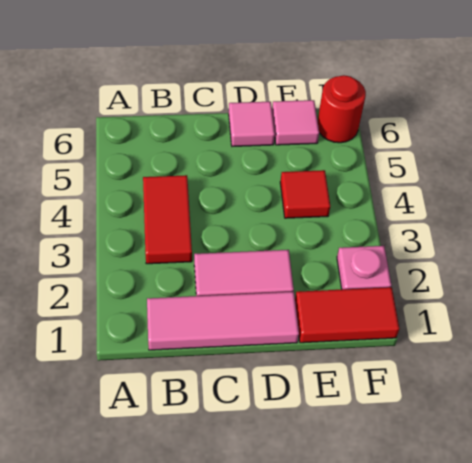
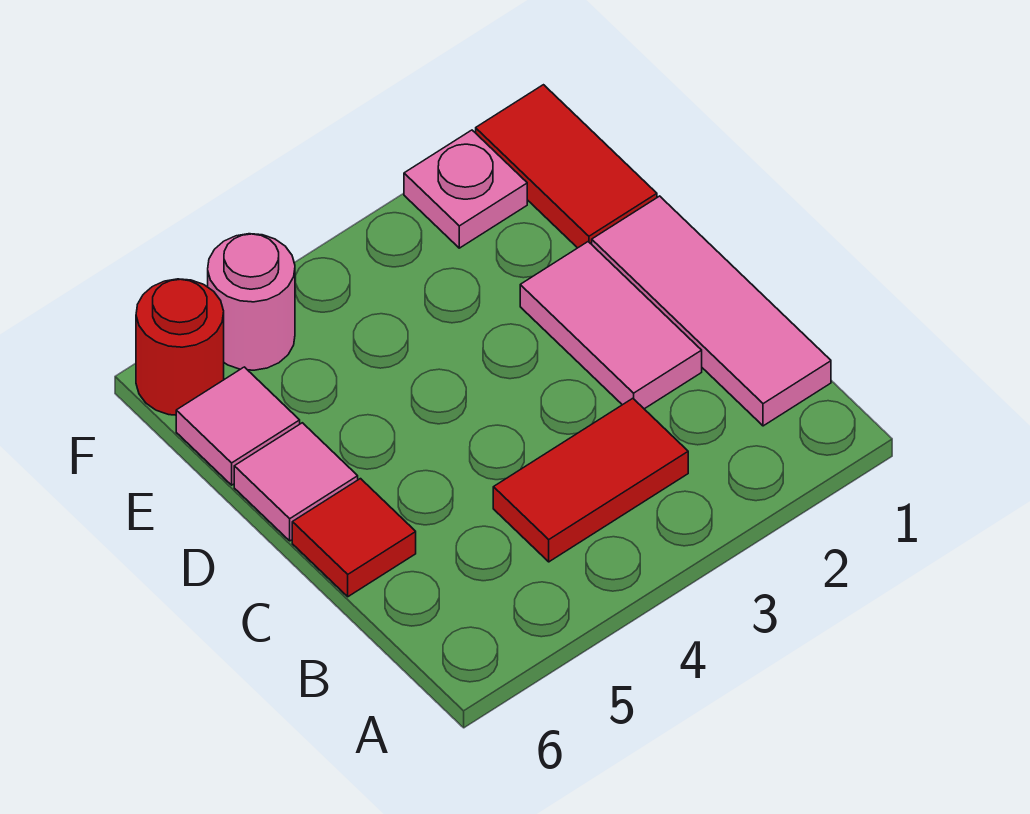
red 1x1 tile [280,170,330,218] -> red 1x1 tile moved to [292,479,416,597]
none -> pink 1x1 round brick [208,234,295,370]

